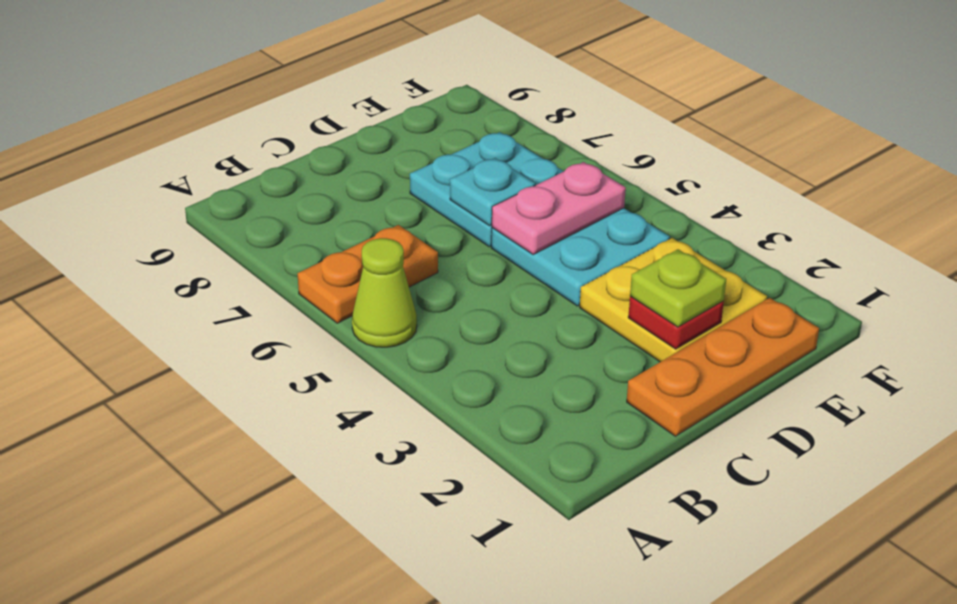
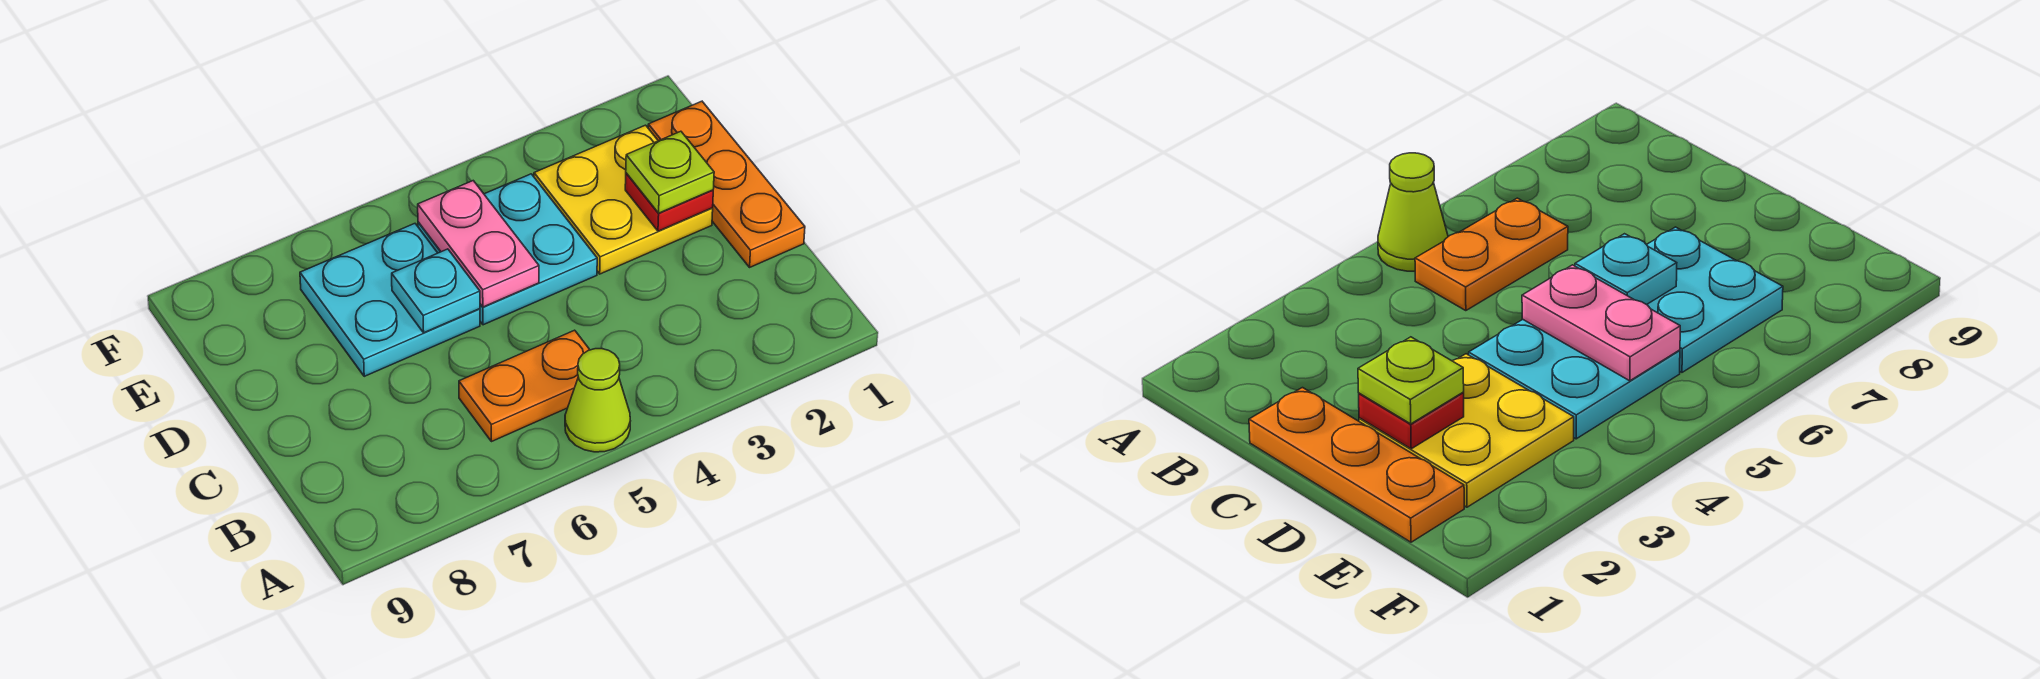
orange 1x2 plate [297,225,438,323] -> orange 1x2 plate turned to [459,330,590,442]

